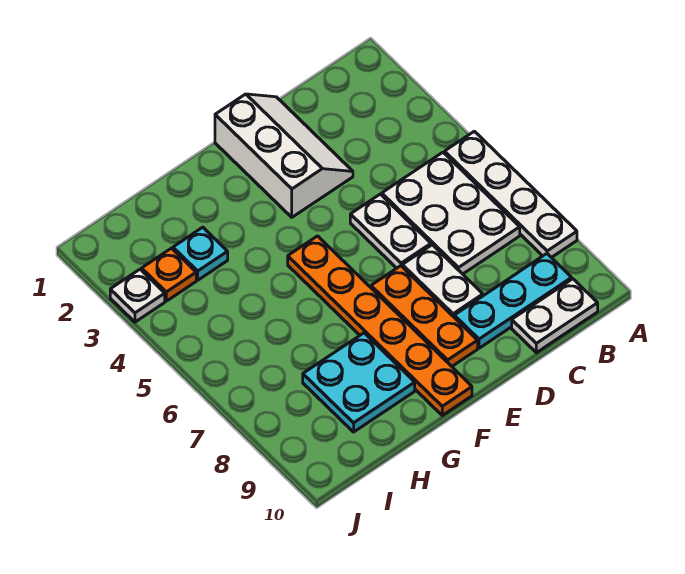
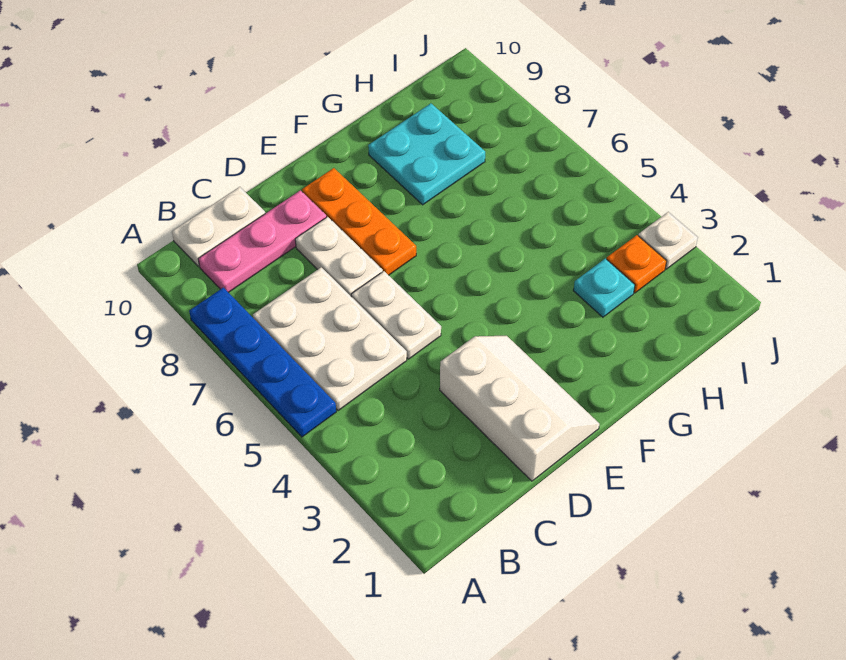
white 1x4 plate [445,131,577,258] -> blue 1x4 plate [189,288,336,437]
cyan 1x3 plate [454,254,572,348] -> pink 1x3 plate [198,190,327,292]
white 2x3 slope [215,94,353,217] -> white 2x3 slope turned to [440,336,599,481]
orange 1x6 plate [288,236,472,415] -> none

